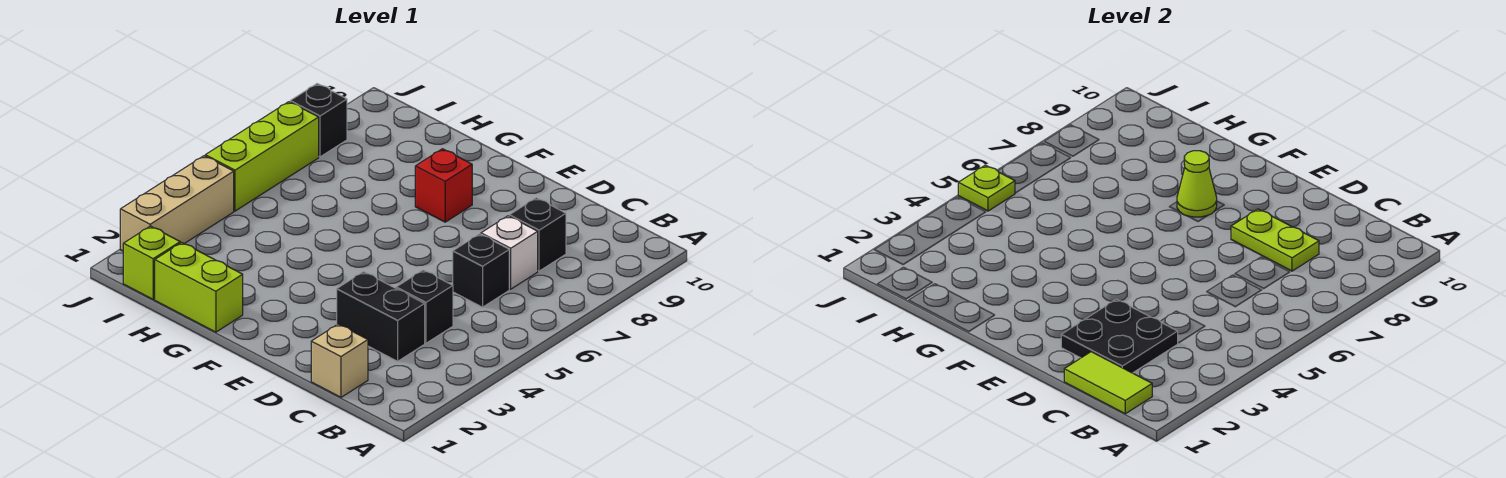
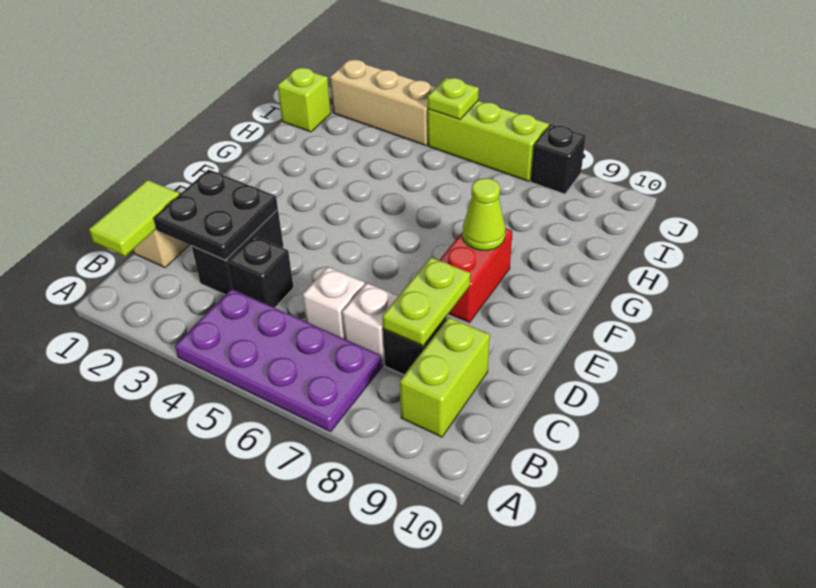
none -> purple 2x4 plate [175,289,382,432]
black 1x1 brick [453,234,509,307] -> white 1x1 brick [303,267,365,339]
red 1x1 brick [415,149,472,222] -> red 1x2 brick [439,228,512,322]
lime 1x2 brick [155,243,243,332] -> lime 1x2 brick moved to [400,317,490,437]

